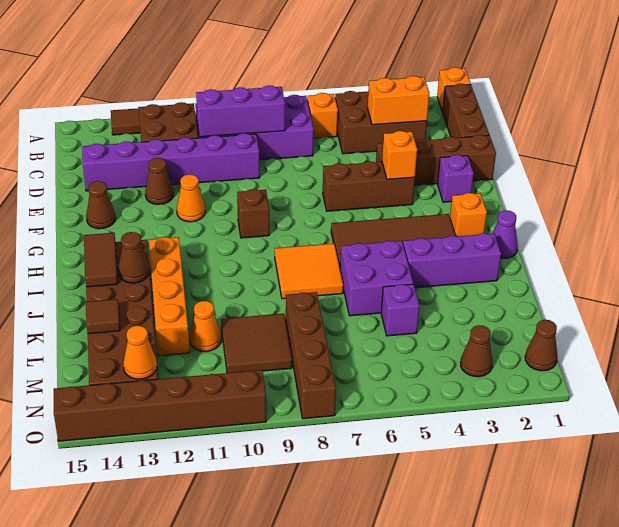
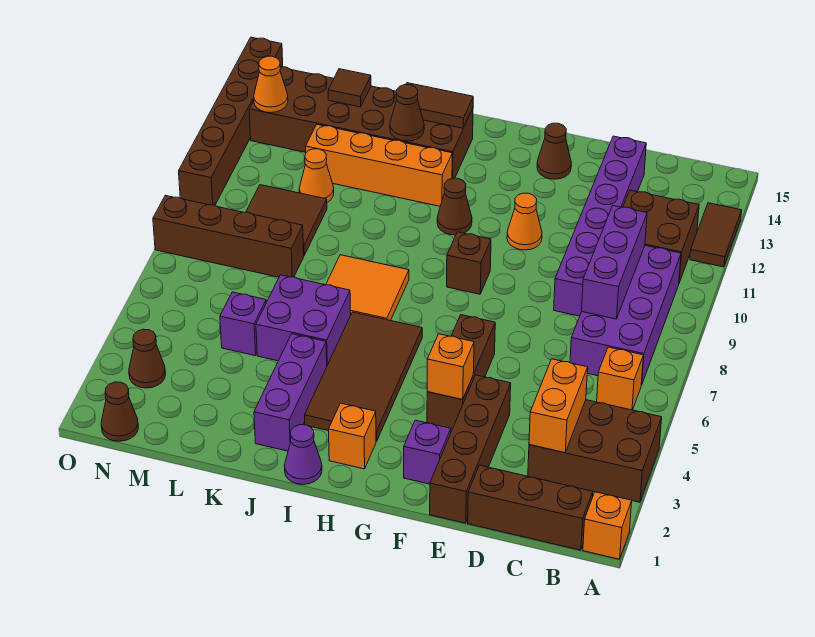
brown 2x3 brick [335,91,427,154] -> brown 2x3 brick turned to [528,400,662,502]
brown 1x1 cone [145,158,174,204] -> brown 1x1 cone moved to [437,178,472,235]

